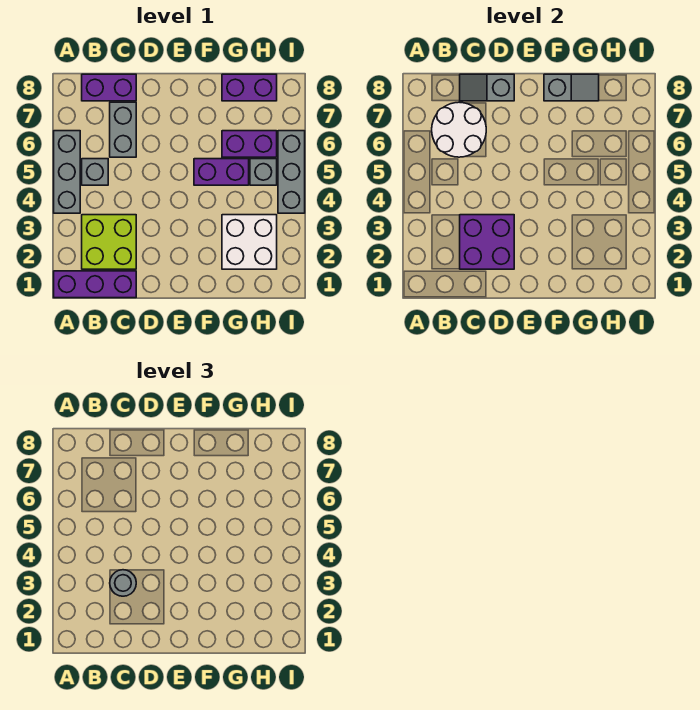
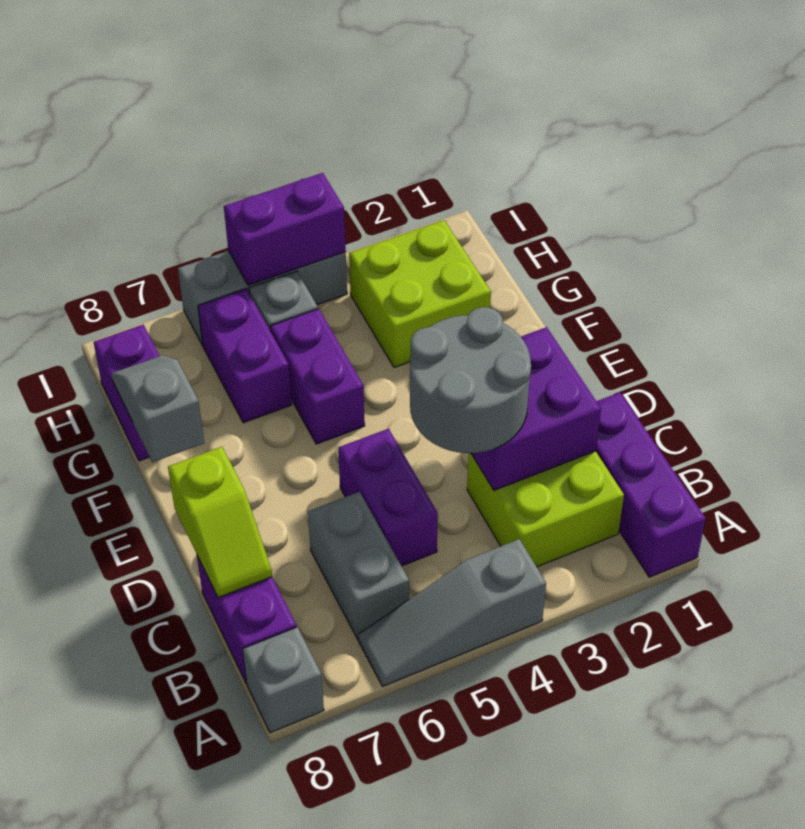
grey 1x3 brick [54,131,80,213] -> grey 1x3 slope [358,539,546,687]
grey 1x1 brick [82,159,108,185] -> grey 1x1 brick moved to [243,627,324,733]
white 2x2 round brick [432,102,486,157] -> none
grey 1x1 round brick [110,570,136,596] -> grey 2x2 round brick [410,307,531,453]
none -> purple 1x2 brick [338,429,438,566]
grey 1x2 brick [110,102,136,157] -> grey 1x2 brick turned to [308,492,409,639]
grey 1x2 slope [460,74,514,101] -> lime 1x2 slope [168,447,272,598]
white 2x2 brick [222,215,277,269] -> lime 2x2 brick [349,220,491,368]
none -> purple 1x2 brick [224,173,346,285]

